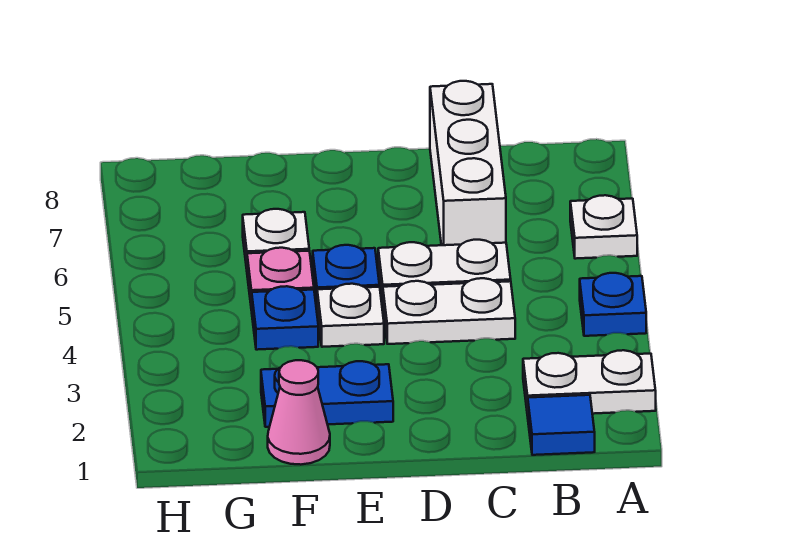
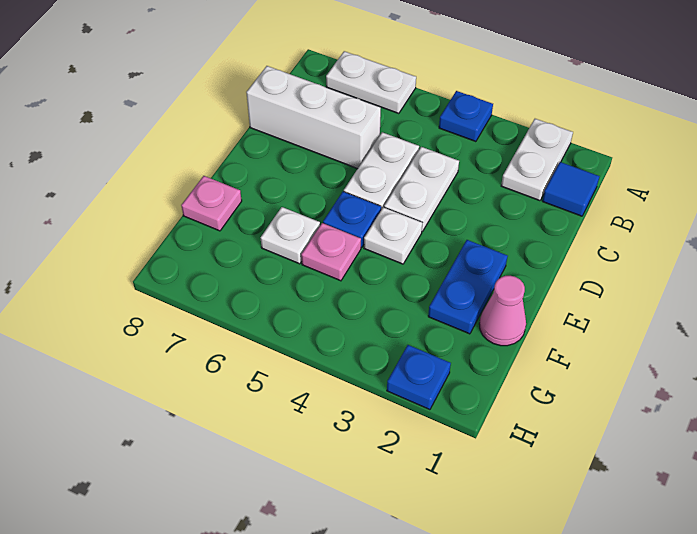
white 1x1 plate [570,195,637,259] -> white 1x2 plate [326,51,416,114]
blue 1x1 plate [252,286,318,350] -> blue 1x1 plate moved to [387,345,451,410]
none -> pink 1x1 plate [181,176,242,231]

